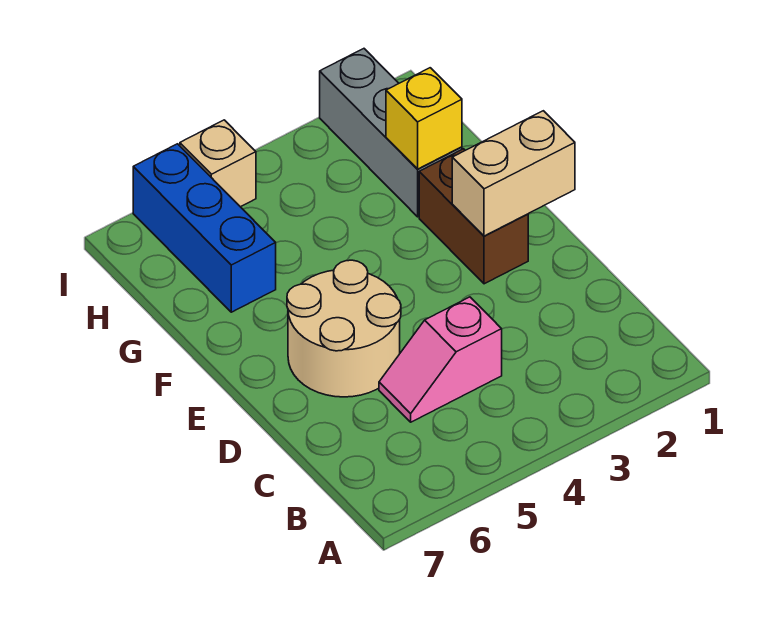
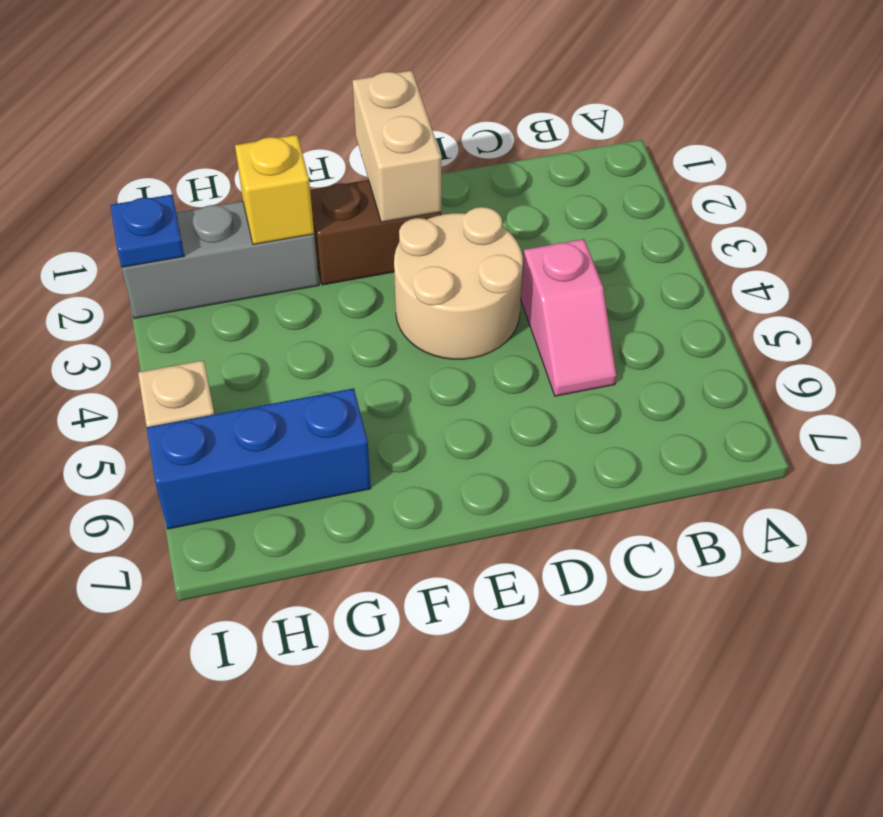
tan 2x2 round brick [287,260,401,397] -> tan 2x2 round brick moved to [394,207,523,359]
none -> blue 1x1 plate [110,195,184,267]

